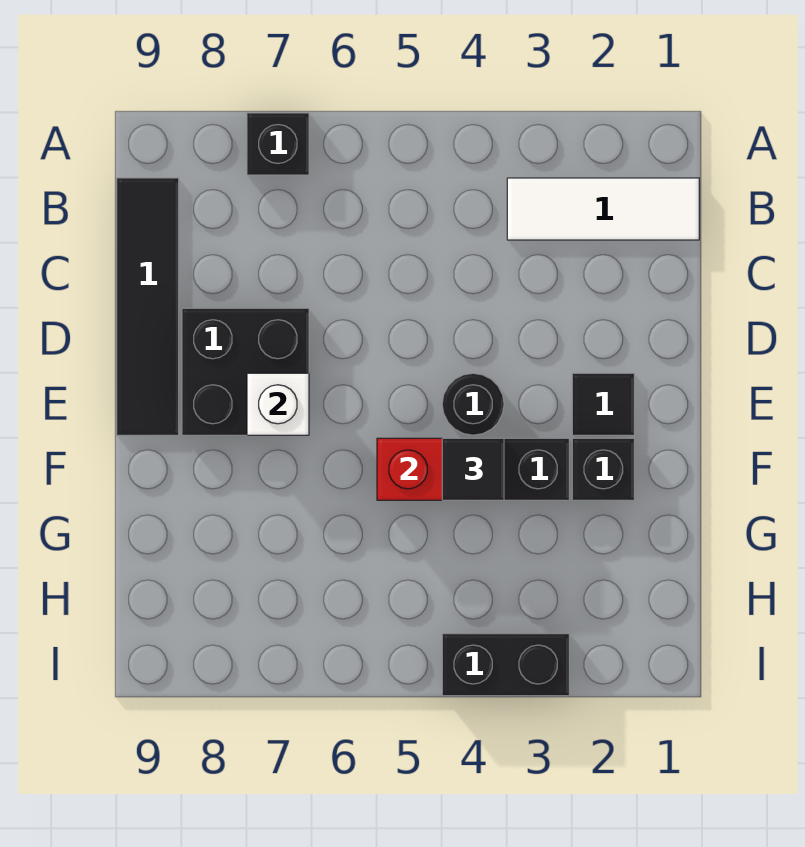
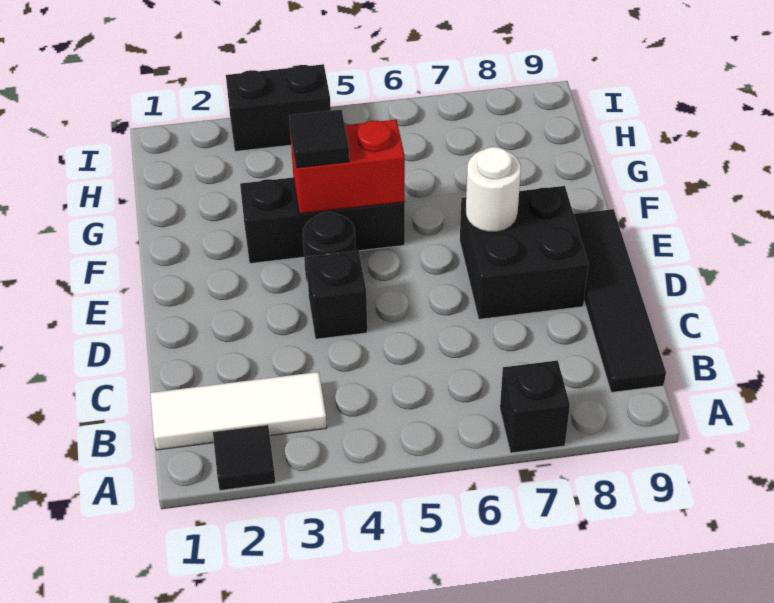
black 1x1 tile [572,373,634,435] -> black 1x1 tile moved to [213,425,275,490]
white 1x1 brick [247,373,309,435] -> white 1x1 round brick [466,147,521,232]
black 1x1 brick [572,438,634,500] -> black 1x1 brick moved to [306,251,367,339]

